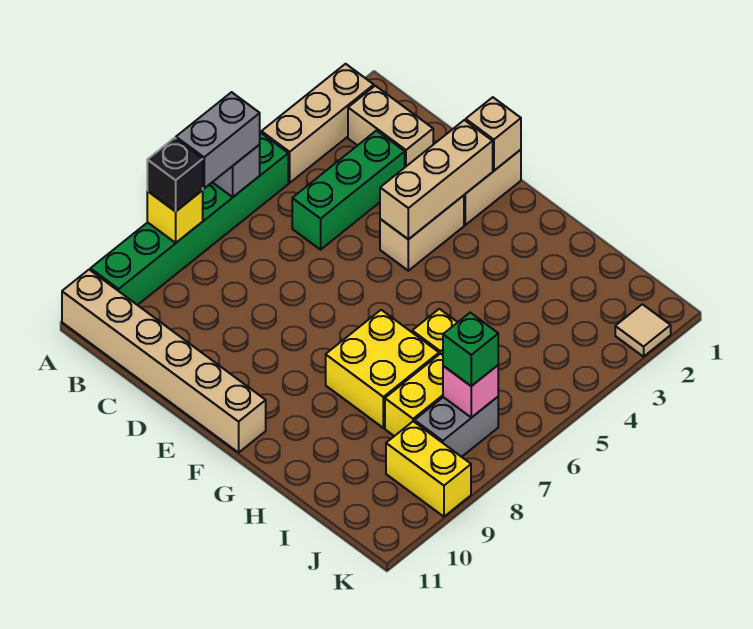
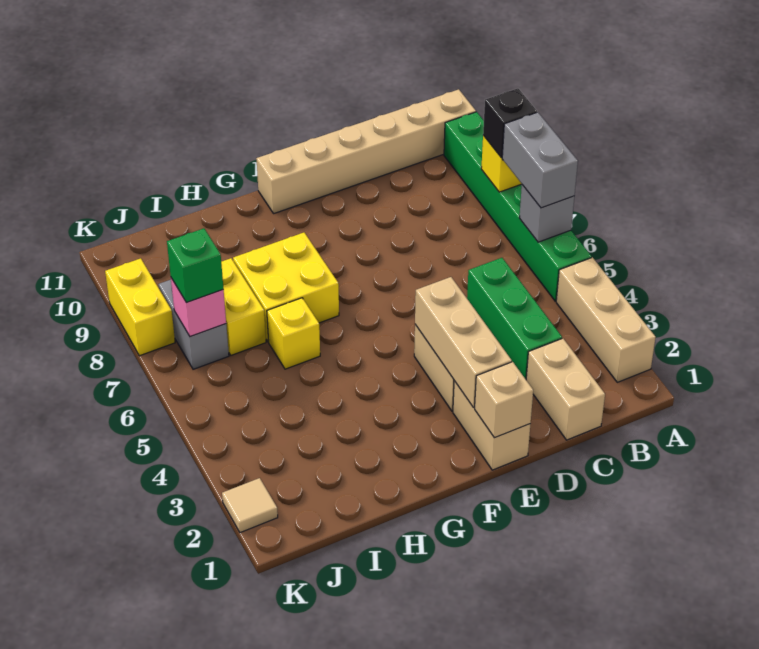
tan 1x2 brick [348,86,433,167] -> tan 1x2 brick turned to [526,338,605,440]
yellow 1x2 brick [386,421,471,517] -> yellow 1x2 brick turned to [105,258,175,356]

